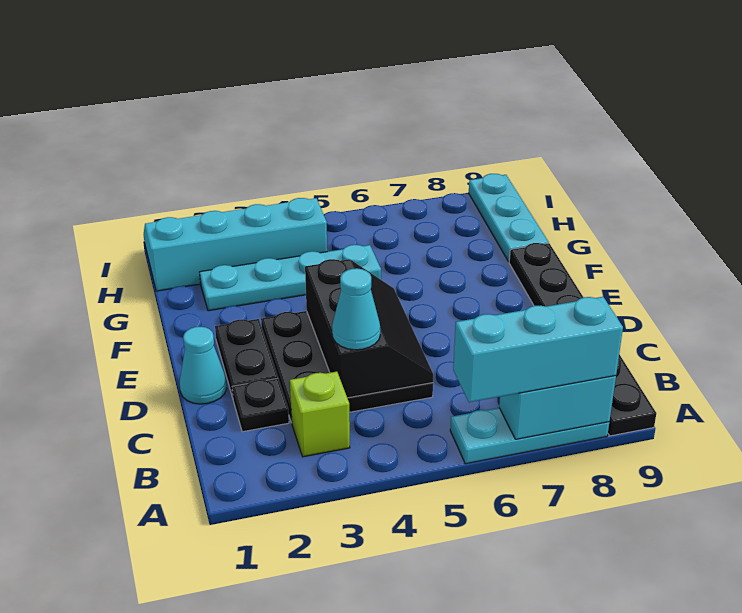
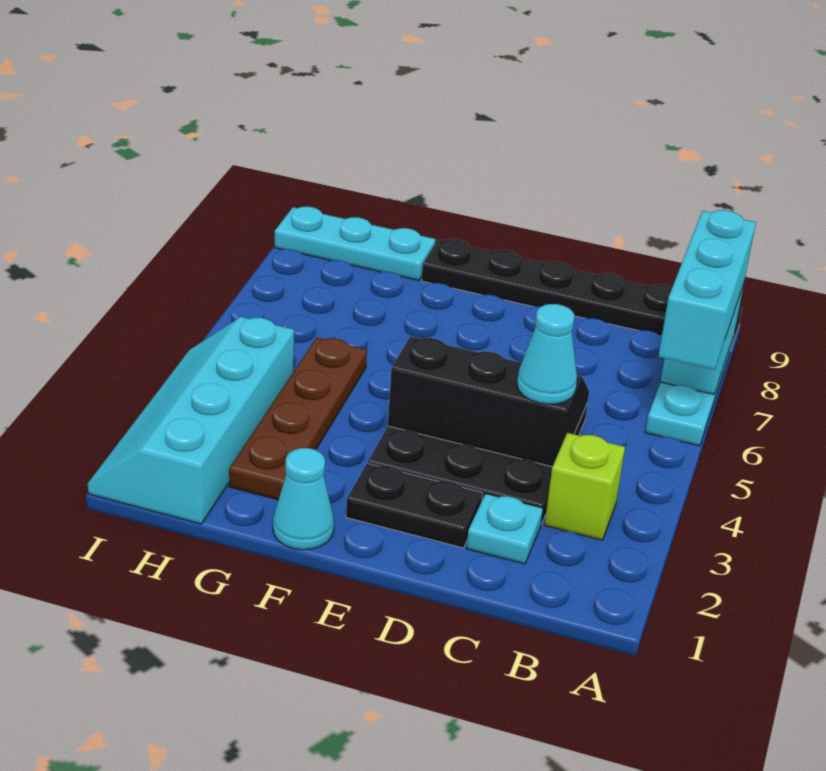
black 1x1 plate [232,378,289,432] -> cyan 1x1 plate [466,494,543,564]
cyan 1x1 cone [180,327,226,404] -> cyan 1x1 cone moved to [273,448,334,550]
cyan 1x4 plate [200,245,381,311] -> brown 1x4 plate [229,338,367,500]

